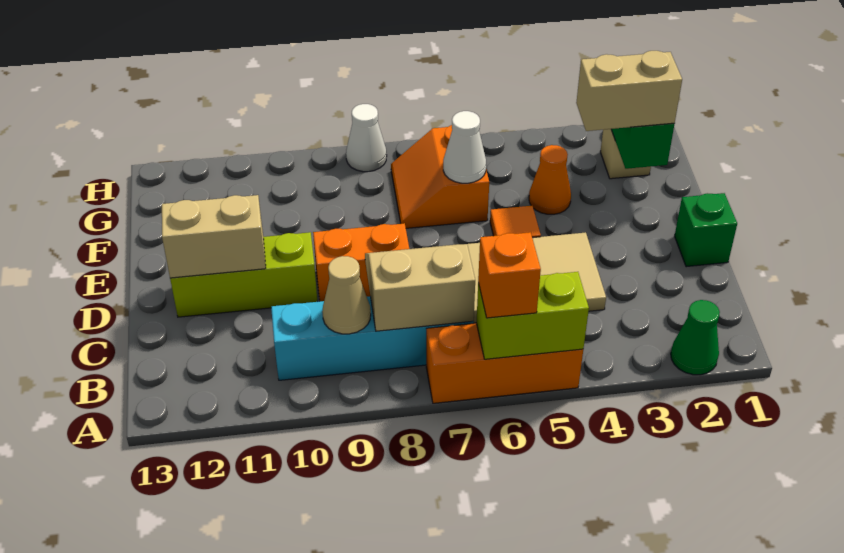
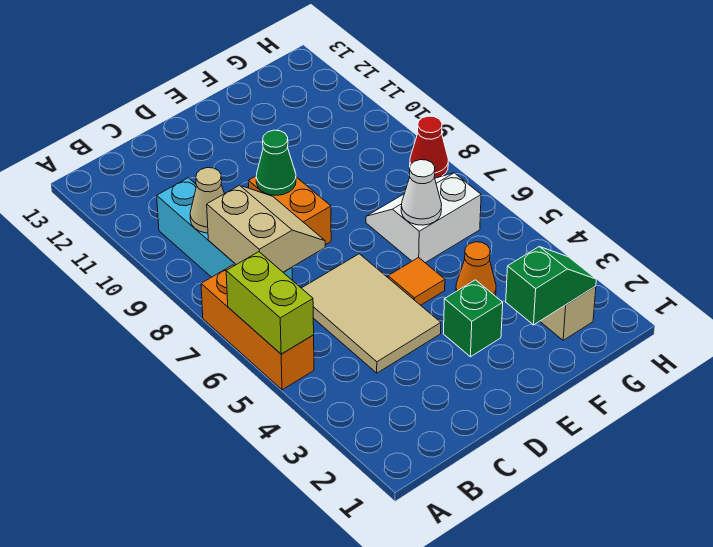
green 1x1 cone [671,300,720,375] -> green 1x1 cone moved to [256,130,296,195]
orange 1x1 brick [478,232,541,318] -> none
green 1x1 brick [675,193,737,267] -> green 1x1 brick moved to [443,280,503,357]
lime 1x3 brick [170,232,318,317] -> none
tan 1x2 brick [162,195,266,278] -> none
tan 1x2 brick [576,51,682,131] -> none
orange 2x2 slope [391,125,489,228] -> white 2x2 slope [366,173,481,263]
white 1x1 cone [346,104,387,172] -> red 1x1 cone [410,116,448,178]

